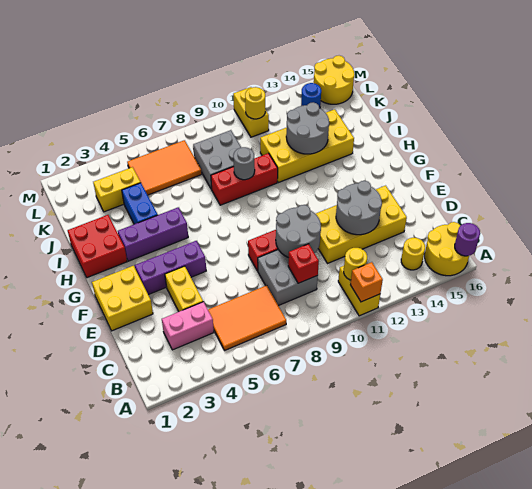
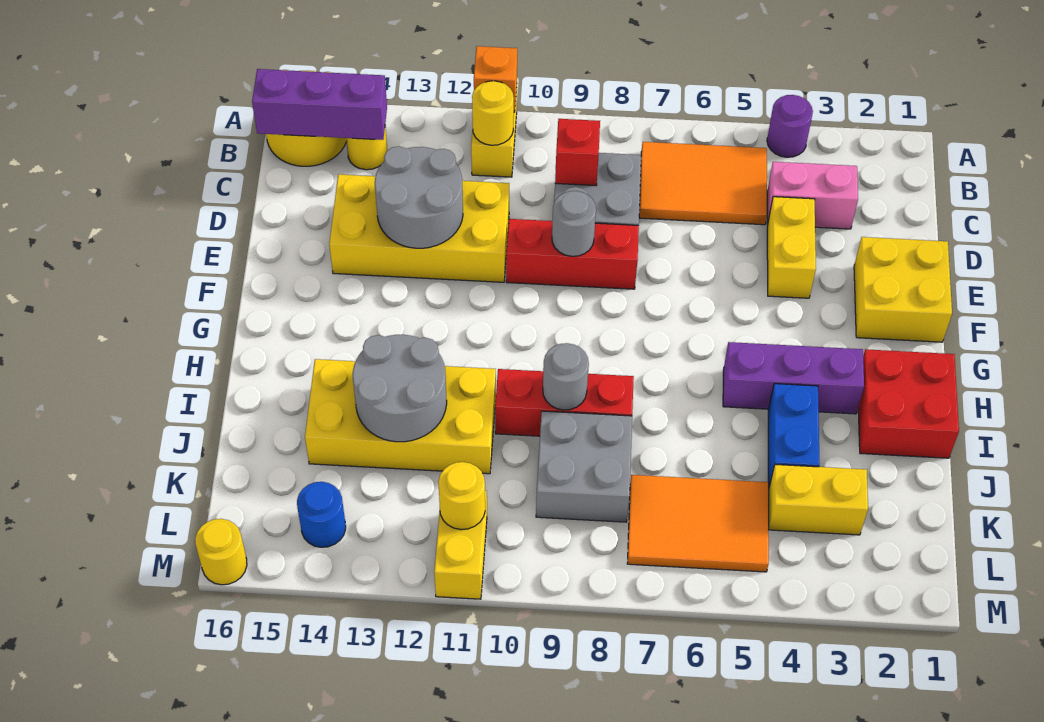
purple 1x1 round brick [455,223,480,256] -> purple 1x1 round brick moved to [767,95,813,157]
grey 2x2 round brick [276,205,321,258] -> grey 1x1 round brick [552,191,596,256]
purple 1x3 brick [135,241,206,295] -> purple 1x3 brick moved to [252,69,387,140]
yellow 2x2 round brick [314,56,355,104] -> yellow 1x1 round brick [195,519,247,585]

